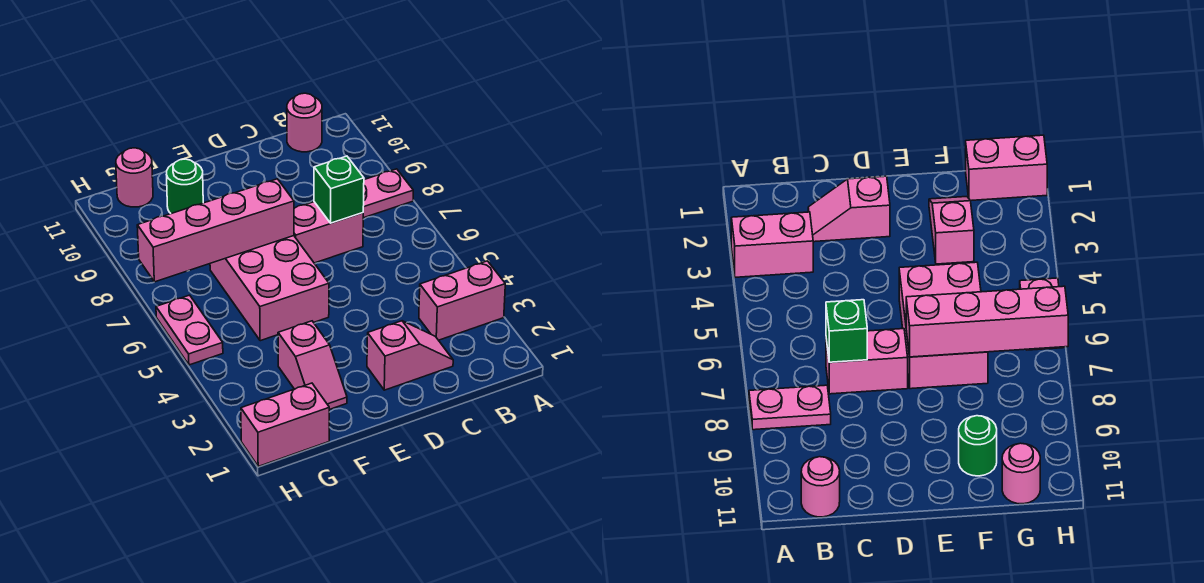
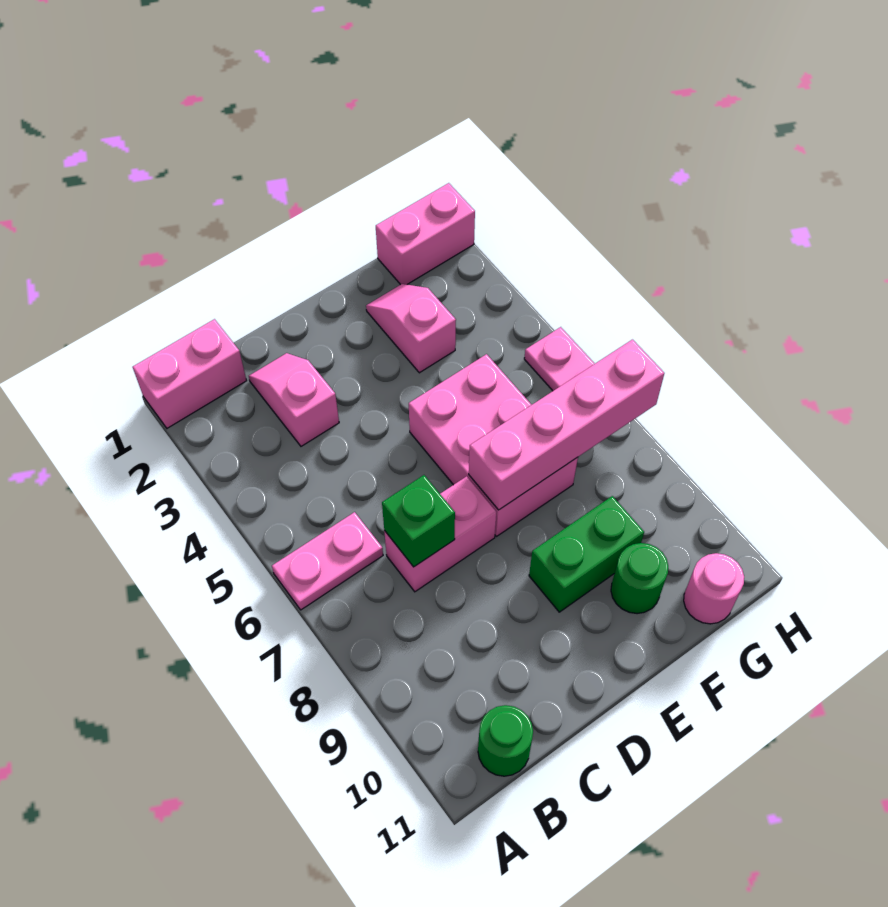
pink 1x2 brick [419,261,505,340] -> pink 1x2 brick moved to [133,319,247,428]
pink 1x2 plate [363,169,413,218] -> pink 1x2 plate moved to [272,512,383,610]
pink 1x1 round brick [287,93,322,152] -> green 1x1 round brick [478,705,533,776]
pink 1x2 slope [367,321,453,390] -> pink 1x2 slope turned to [249,353,339,446]
none -> green 1x2 brick [529,496,644,612]

